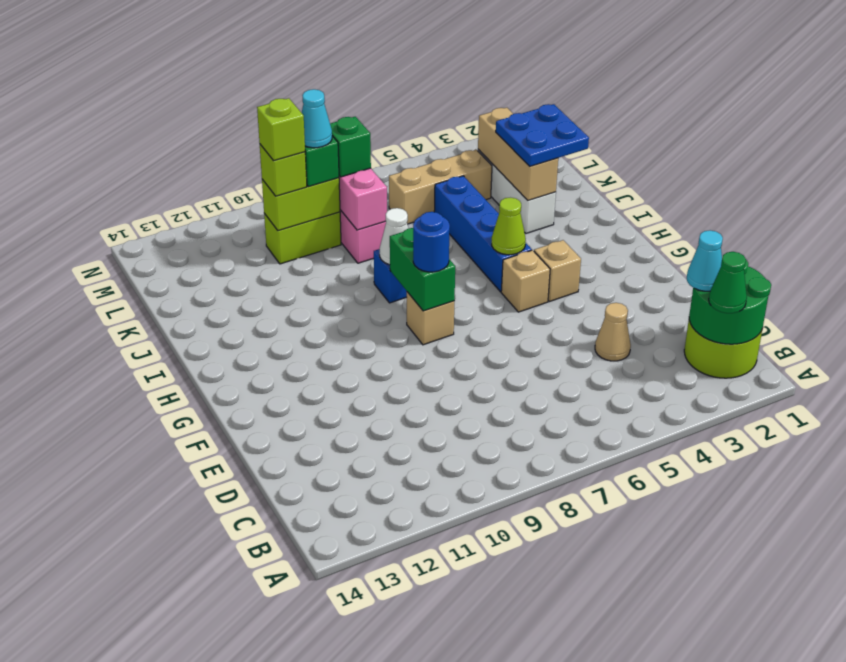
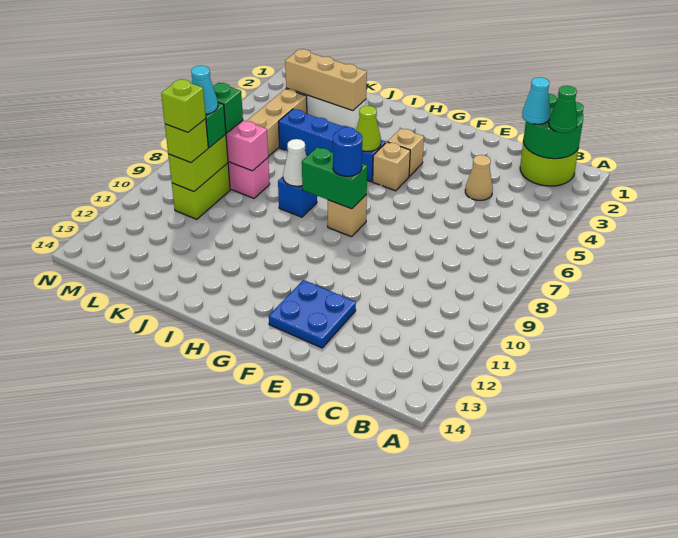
blue 2x2 plate [496,104,589,166] -> blue 2x2 plate moved to [269,280,356,348]

